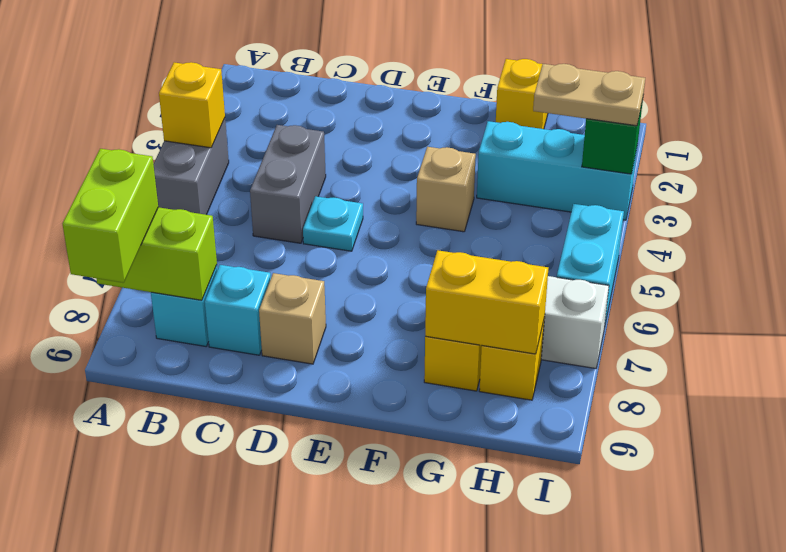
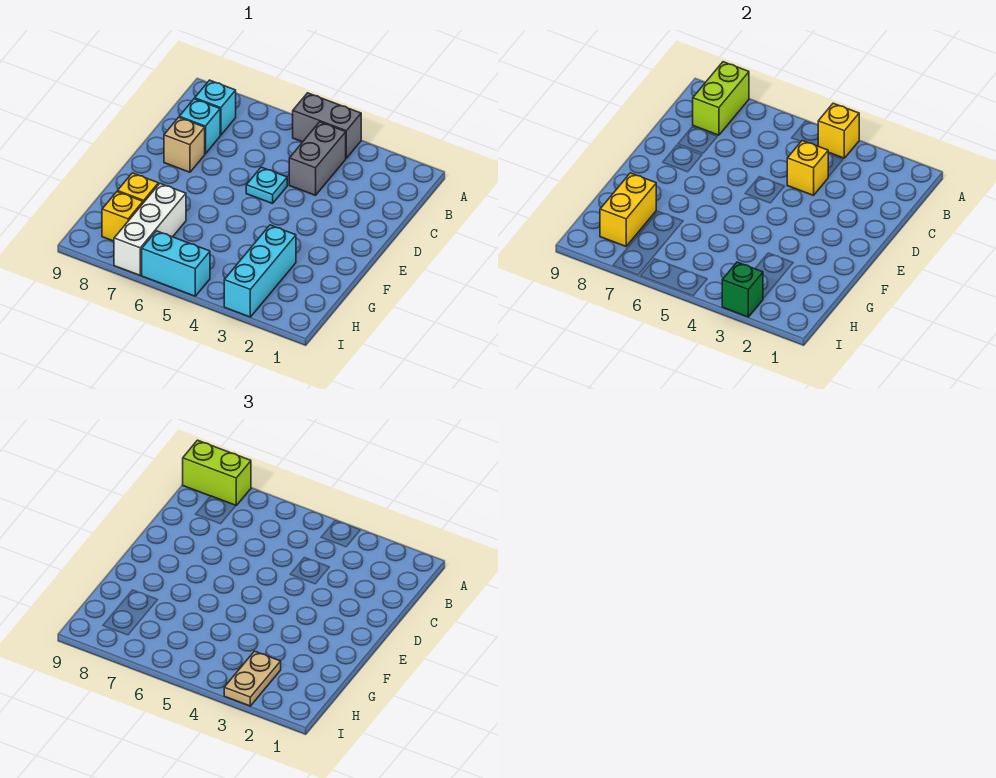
grey 1x2 brick [250,125,326,243] -> grey 1x2 brick turned to [289,122,346,195]
tan 1x1 brick [416,147,476,232] -> none
yellow 1x1 brick [496,59,548,129] -> yellow 1x1 brick moved to [787,140,828,195]

